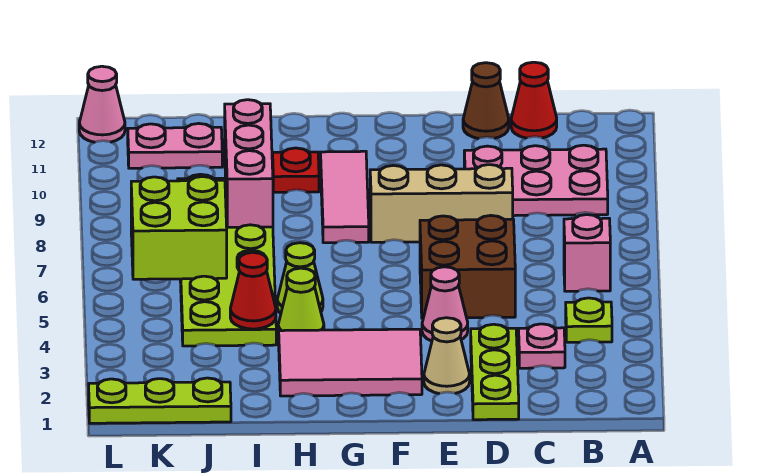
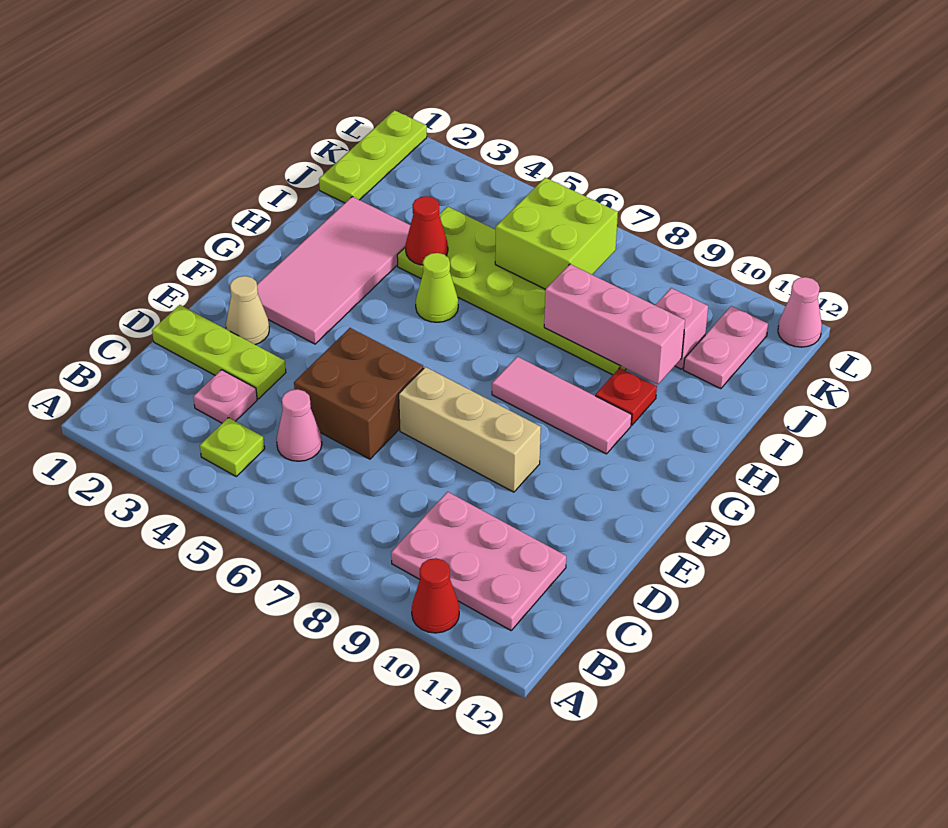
pink 1x1 brick [564,215,610,291] -> pink 1x1 brick moved to [656,288,708,369]
pink 2x3 plate [464,145,608,216] -> pink 2x3 plate turned to [391,492,566,630]
red 1x1 cone [511,62,557,138] -> red 1x1 cone moved to [412,558,459,633]
tan 1x3 brick [370,165,513,242] -> tan 1x3 brick turned to [399,367,541,492]
brown 1x1 cone [463,63,509,139] -> none
pink 1x1 cone [422,267,468,341] -> pink 1x1 cone moved to [276,389,322,461]
pink 2x3 tile [279,329,422,396] -> pink 2x4 tile [257,197,410,344]
lime 1x1 cone [278,268,324,334] -> none

